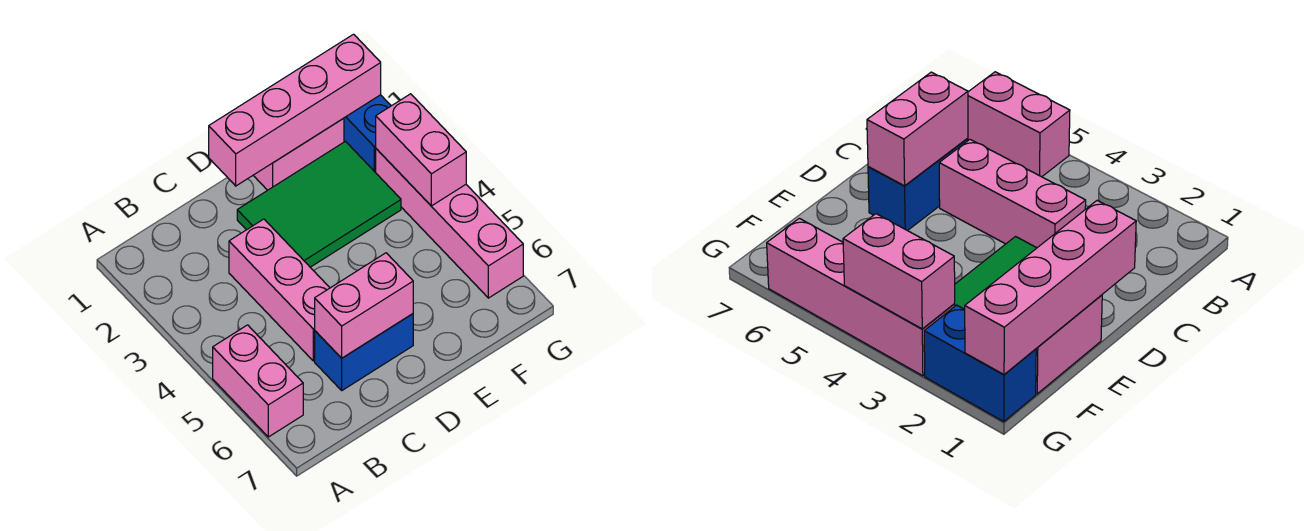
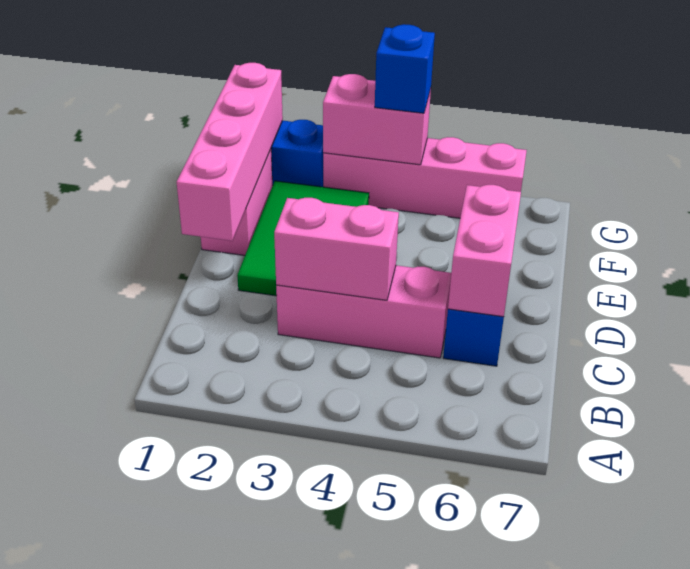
pink 1x2 brick [213,325,303,437] -> pink 1x2 brick moved to [274,198,399,300]
none -> blue 1x1 brick [375,24,435,113]

